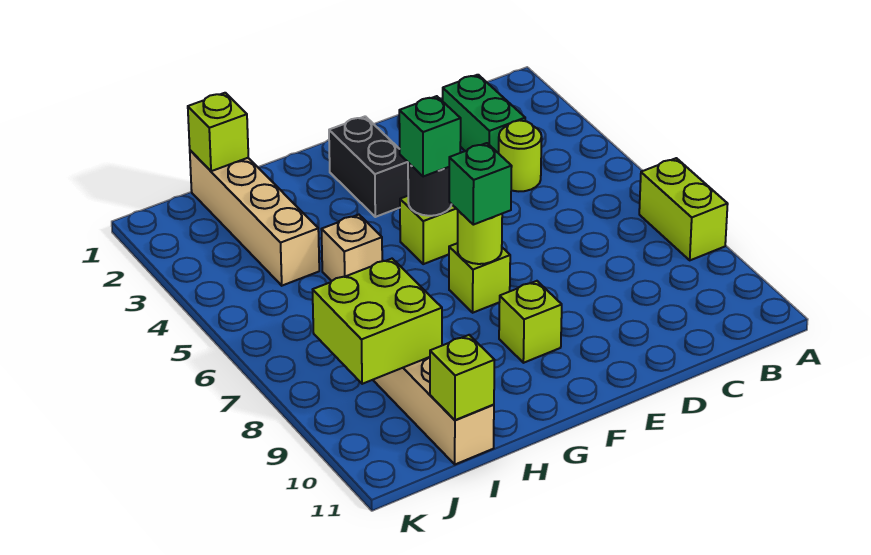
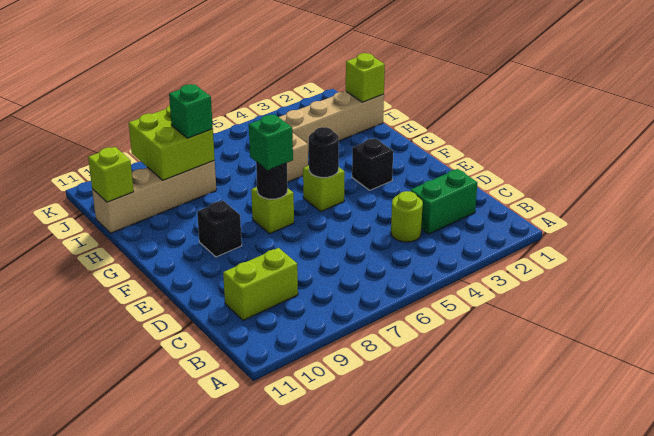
lime 1x2 brick [639,158,728,260] -> lime 1x2 brick moved to [223,248,298,320]
black 1x2 brick [329,116,408,217] -> black 1x1 brick [352,138,393,190]
green 1x1 brick [399,96,461,177] -> green 1x1 brick moved to [169,84,213,138]
lime 1x1 round brick [458,211,502,264] -> black 1x1 round brick [256,162,288,199]
lime 1x1 brick [499,281,562,363] -> black 1x1 brick [197,201,242,257]

